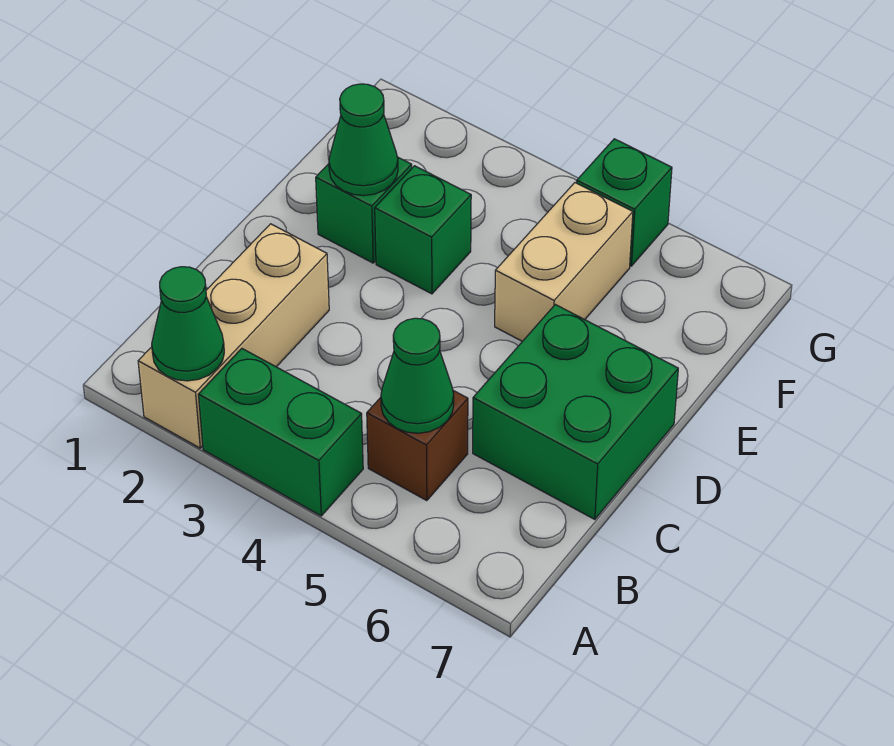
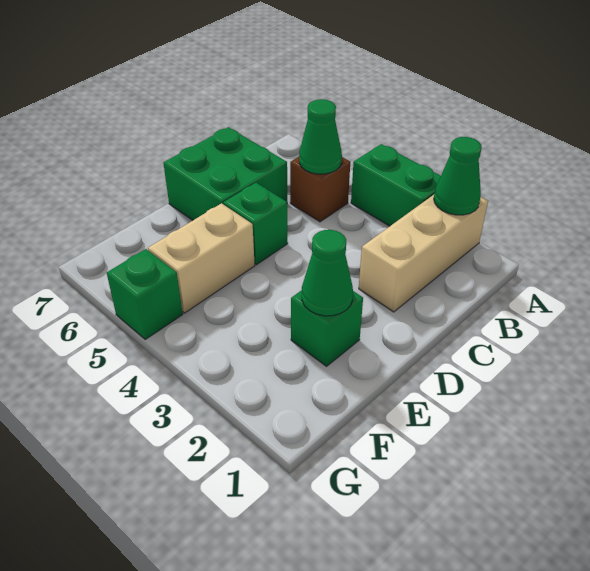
green 1x1 brick [375,166,471,294] -> green 1x1 brick moved to [223,183,288,265]

